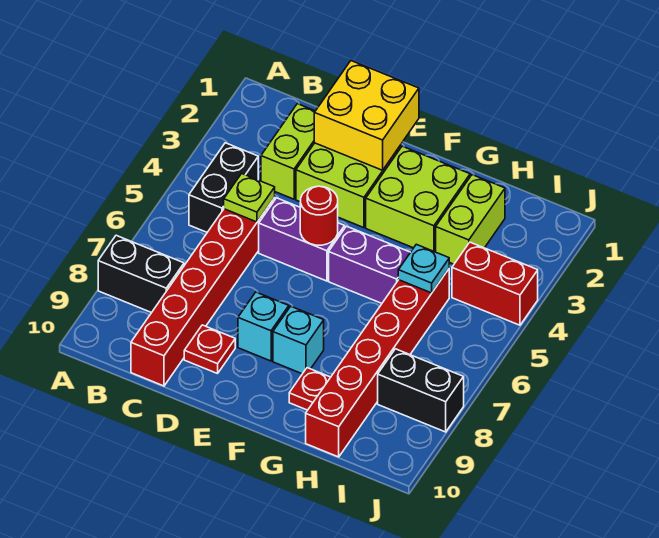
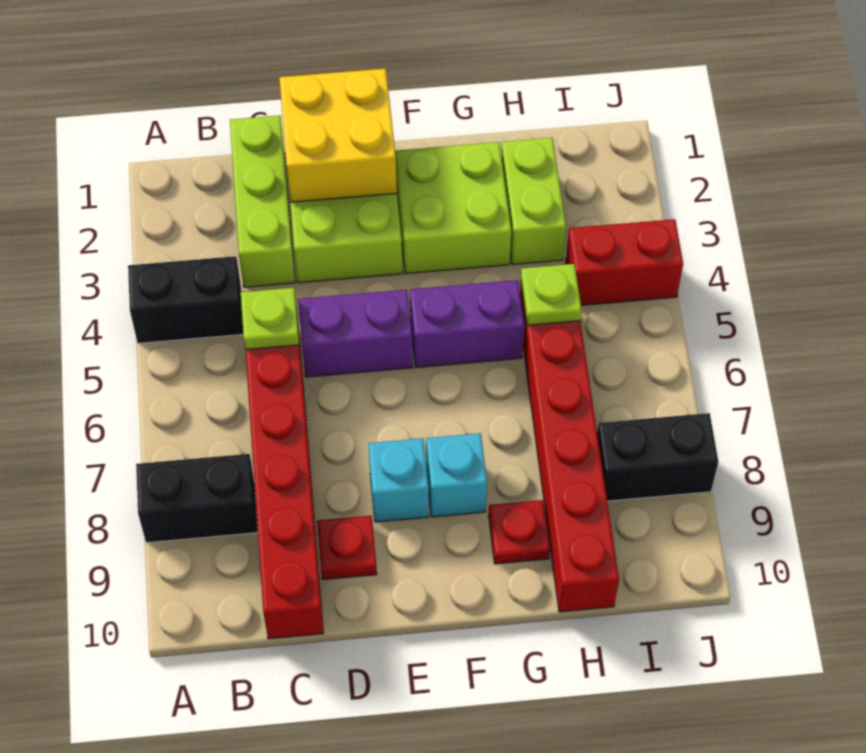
black 1x2 brick [189,143,258,232] -> black 1x2 brick turned to [128,256,243,343]
lime 1x2 brick [261,104,315,199] -> lime 1x3 brick [230,115,295,287]
red 1x1 round brick [300,186,338,245] -> none
cyan 1x1 plate [398,244,449,293] -> lime 1x1 plate [521,264,582,325]

